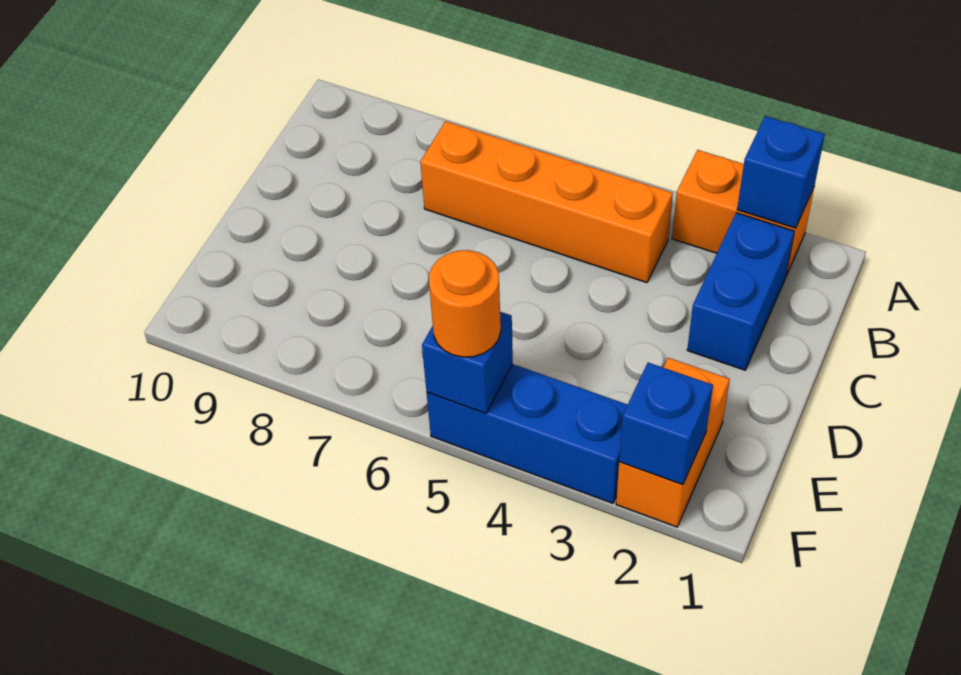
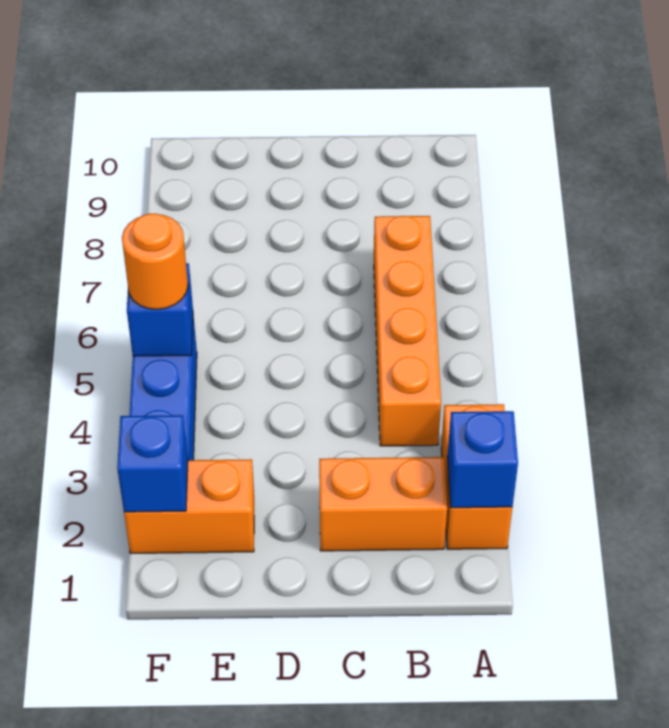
blue 1x2 brick [687,213,794,370] -> orange 1x2 brick [319,457,447,551]

